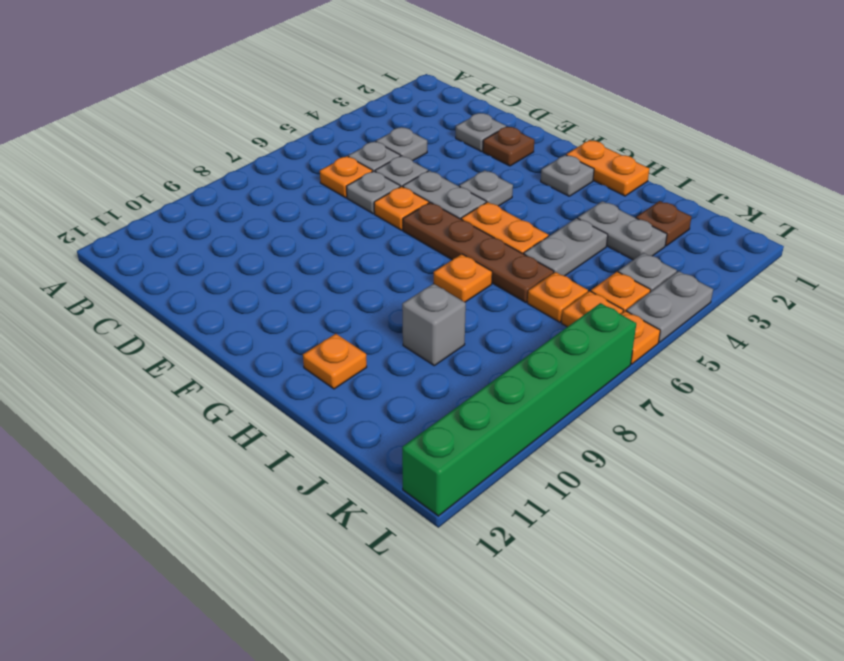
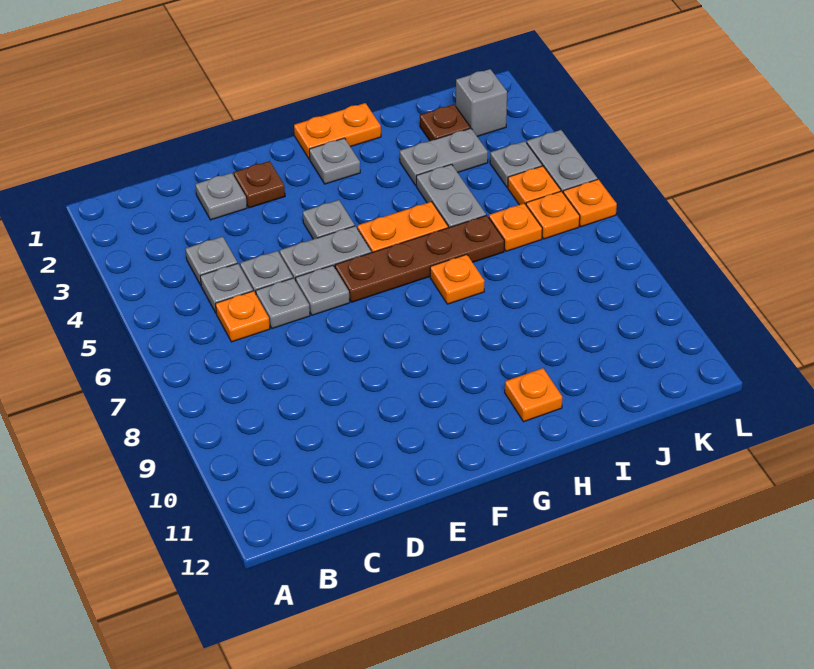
orange 1x1 plate [374,186,429,230] -> grey 1x1 plate [296,265,350,315]
grey 1x1 brick [402,284,466,366] -> grey 1x1 brick moved to [456,69,507,136]
green 1x6 brick [402,303,636,516] -> none

